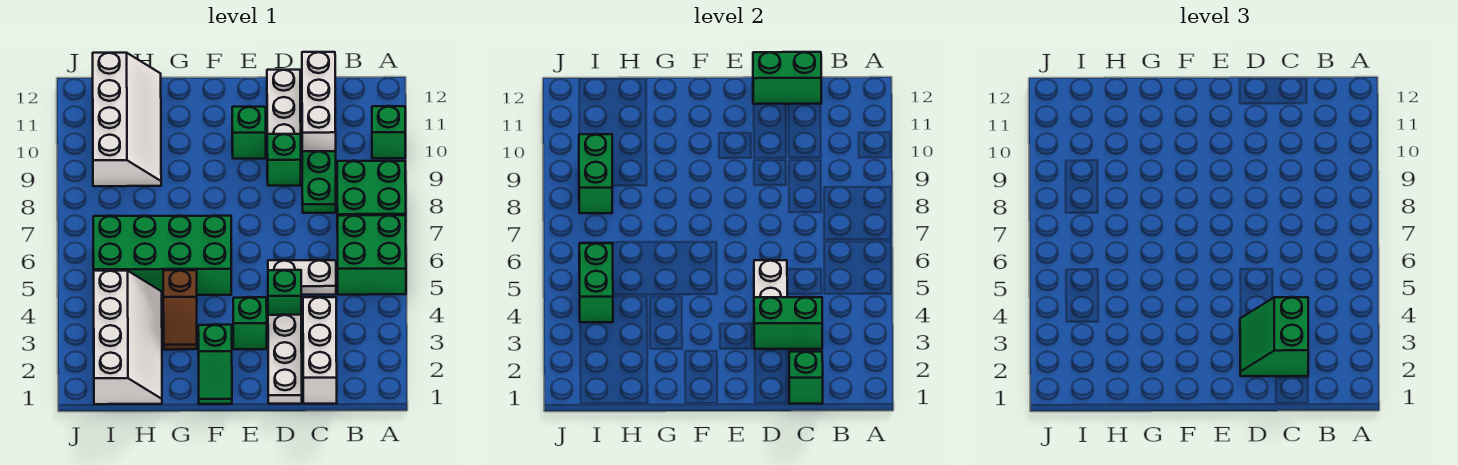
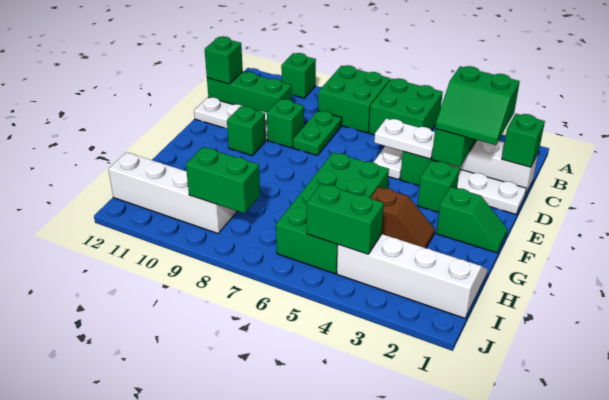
green 1x2 plate [302,151,336,213] -> green 1x2 plate turned to [293,111,342,155]
white 1x3 brick [302,52,336,151] -> green 1x3 brick [207,72,292,113]
green 1x2 brick [753,52,821,104] -> green 1x1 brick [205,36,243,84]

